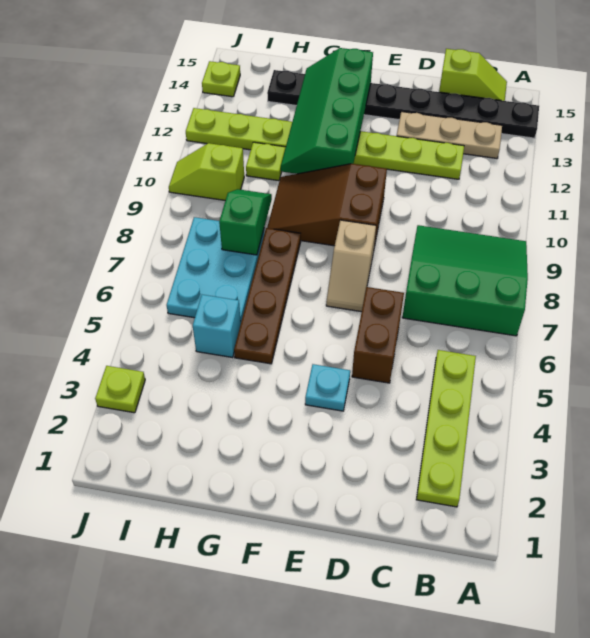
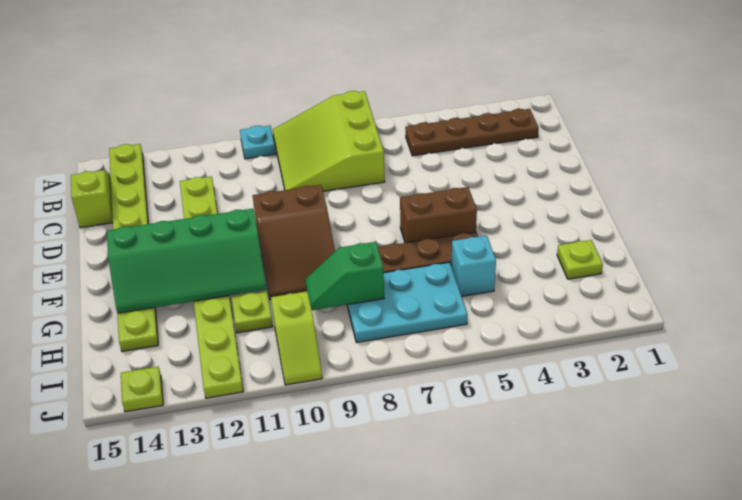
green 3x3 slope [402,225,528,336] -> lime 3x3 slope [273,91,385,191]
black 1x8 plate [267,70,539,138] -> lime 1x8 plate [109,144,158,351]
lime 1x4 plate [416,350,476,507] -> brown 1x4 plate [405,109,539,156]
tan 1x3 plate [397,112,502,158] -> none
brown 1x2 brick [352,287,404,383] -> brown 1x2 brick moved to [400,187,477,243]
cyan 1x1 plate [305,364,350,411] -> cyan 1x1 plate moved to [240,126,276,159]
tan 1x2 slope [326,220,376,312] -> none
lime 1x1 plate [95,366,145,413] -> lime 1x1 plate moved to [557,240,603,279]

